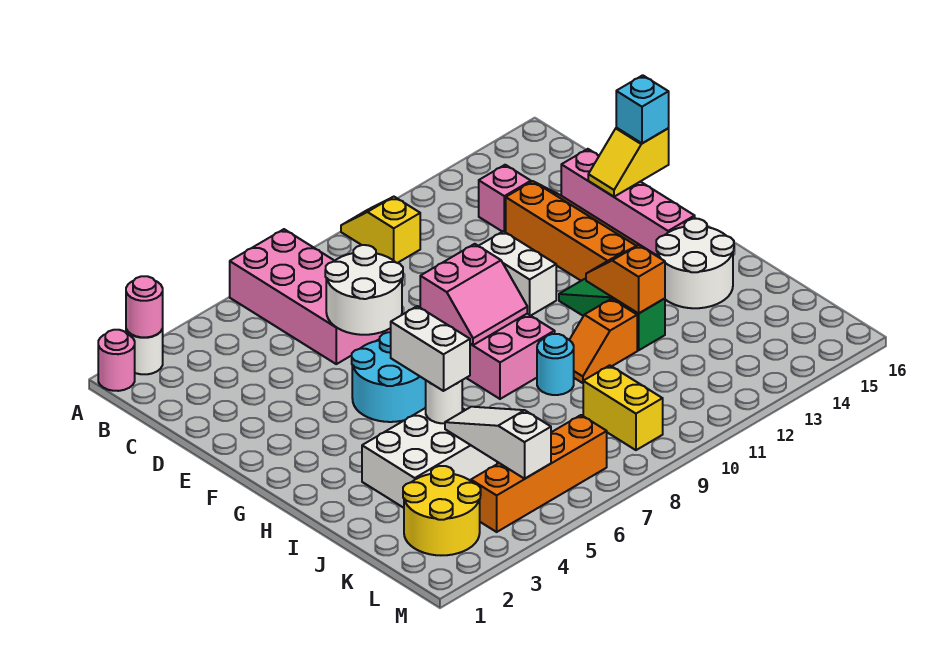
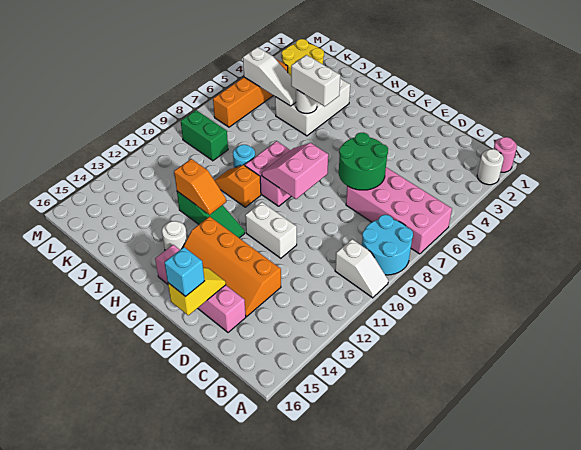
pink 1x1 round brick [126,276,163,337] -> none
yellow 1x2 slope [341,197,420,263] -> white 1x2 slope [335,239,388,298]
pink 1x1 brick [479,165,531,232] -> none
white 2x2 round brick [325,245,403,335] -> green 2x2 round brick [339,132,388,190]
cyan 2x2 round brick [352,332,426,422] -> cyan 2x2 round brick moved to [362,215,413,275]
white 2x2 round brick [656,219,734,308] -> white 1x1 round brick [162,221,187,250]
orange 1x2 slope [570,299,637,383] -> orange 1x2 slope turned to [214,165,261,207]
yellow 1x2 brick [583,365,663,450] -> green 1x2 brick [181,110,228,161]

